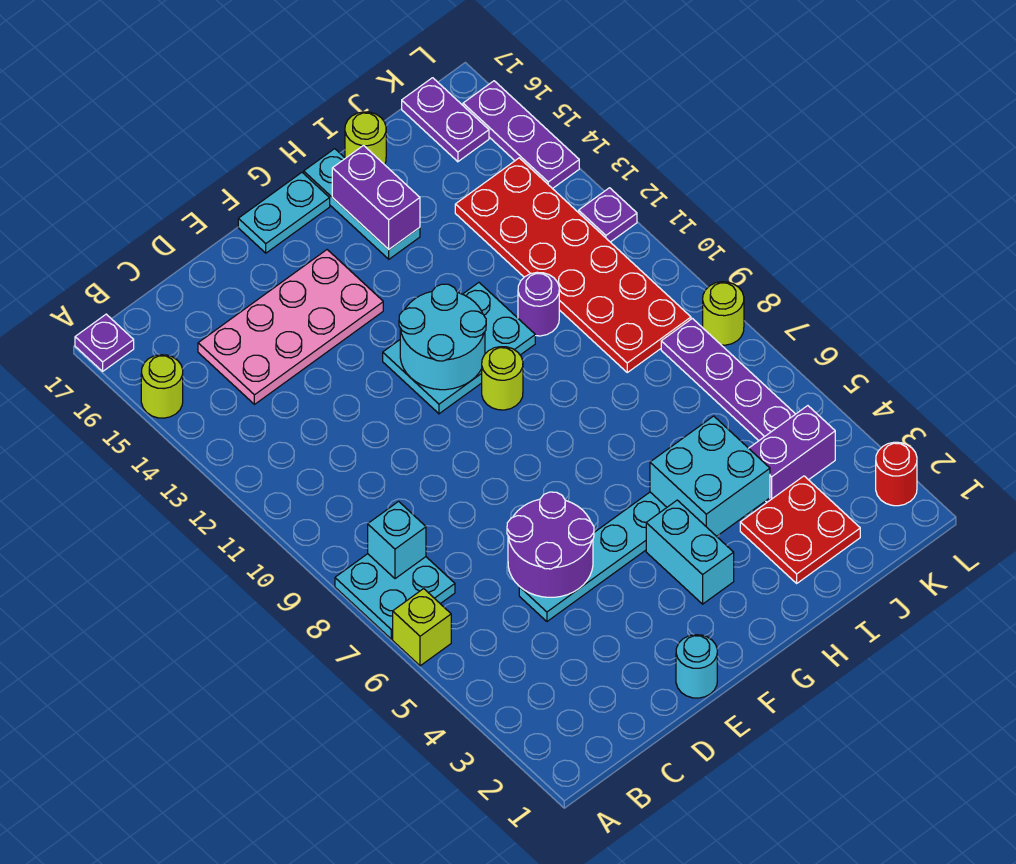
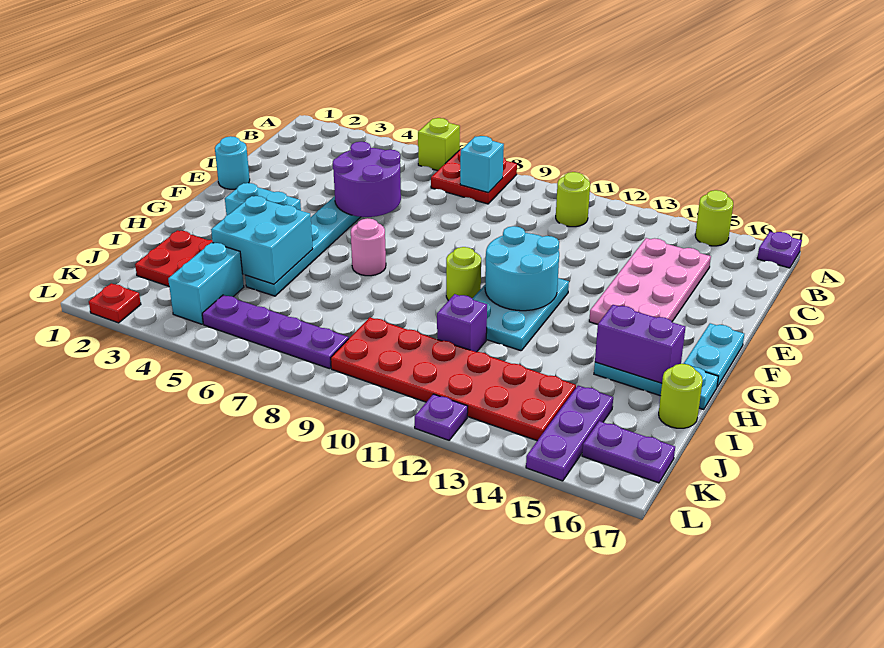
cyan 2x2 plate [335,554,455,639] -> red 2x2 plate [431,149,517,204]
none -> pink 1x1 round brick [351,218,386,276]
purple 1x1 round brick [518,272,559,336] -> purple 1x1 brick [437,294,487,352]
purple 1x2 brick [749,406,835,502] -> cyan 1x2 brick [168,242,244,324]
red 1x1 round brick [876,442,917,506] -> red 1x1 plate [89,283,141,323]
lime 1x1 round brick [703,282,744,345] -> lime 1x1 round brick moved to [556,172,590,227]
purple 1x3 plate [463,81,579,189] -> purple 1x3 plate turned to [526,386,613,481]

